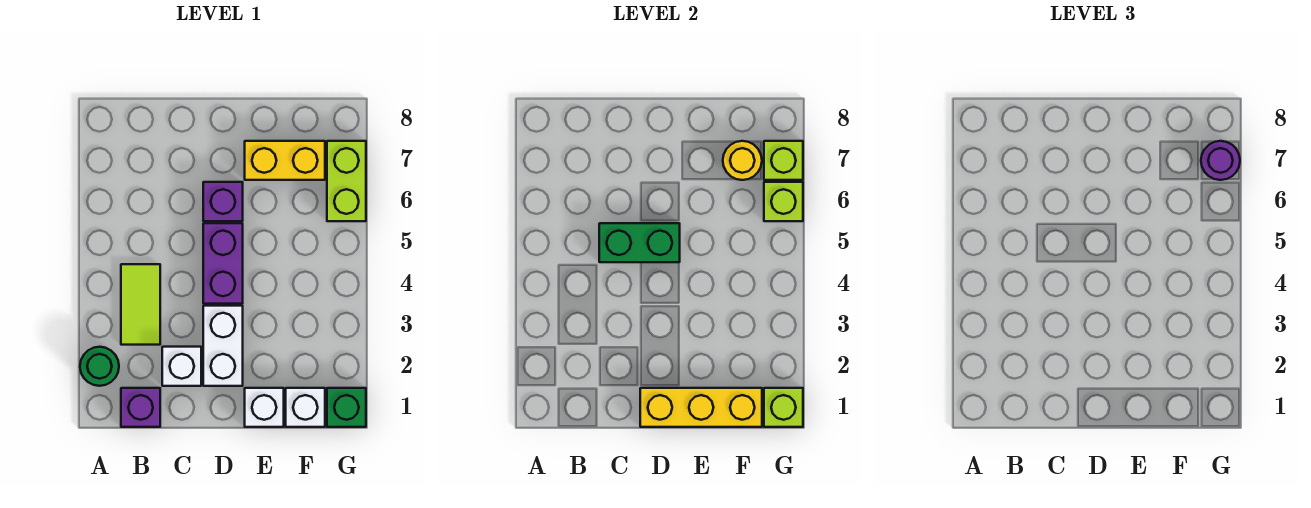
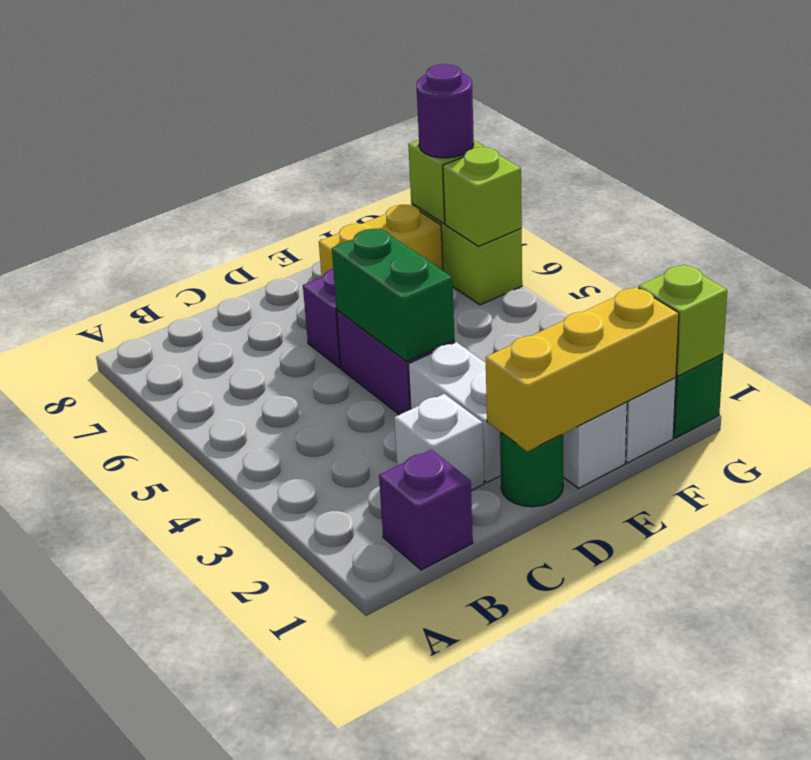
green 1x1 round brick [80,347,119,386] -> green 1x1 round brick moved to [500,432,563,507]
lime 1x2 tile [121,264,160,345] -> none
green 1x2 brick [599,223,680,262] -> green 1x2 brick turned to [332,228,455,362]
yellow 1x1 round brick [723,141,762,180] -> none

